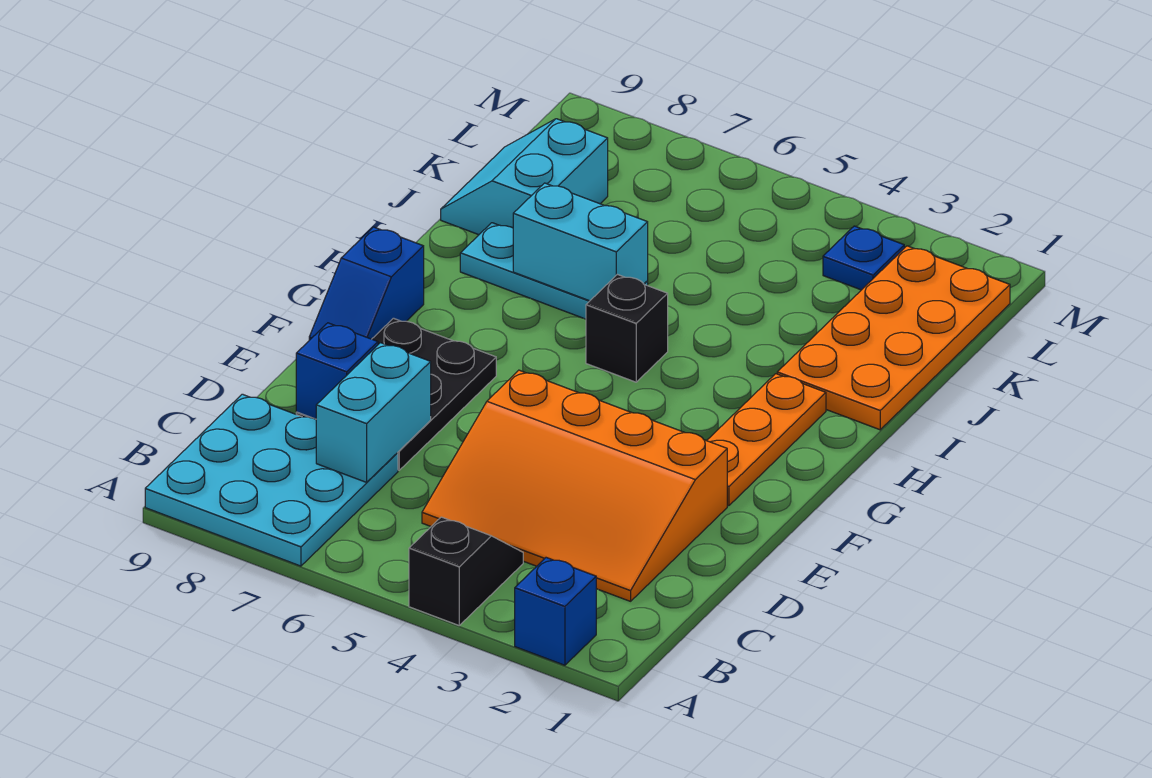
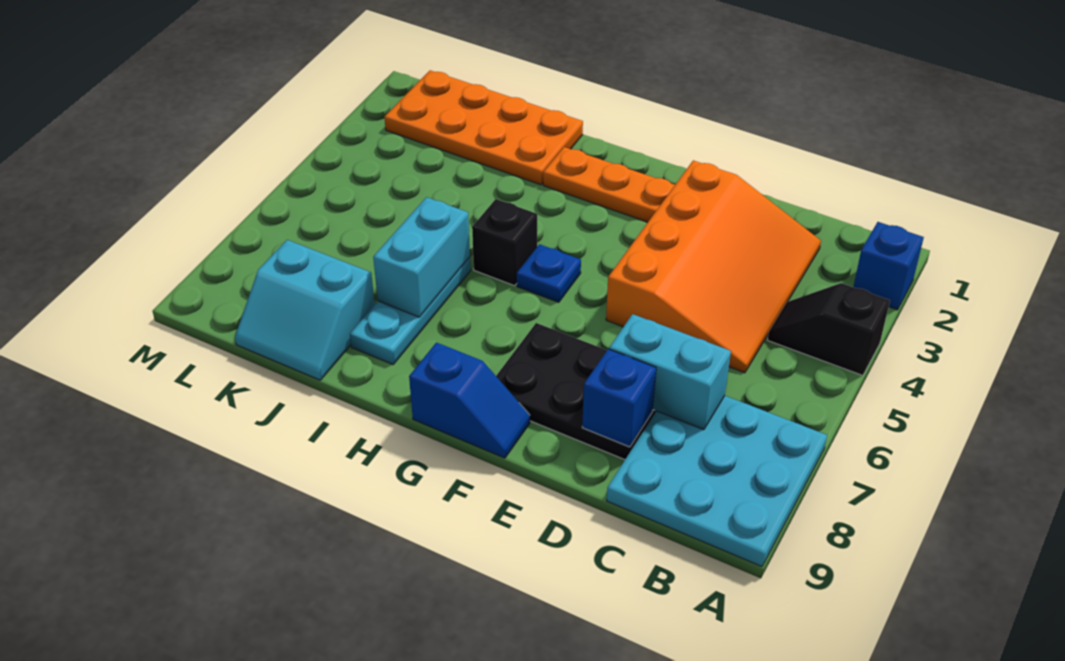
blue 1x1 plate [823,226,904,290] -> blue 1x1 plate moved to [517,244,581,302]

